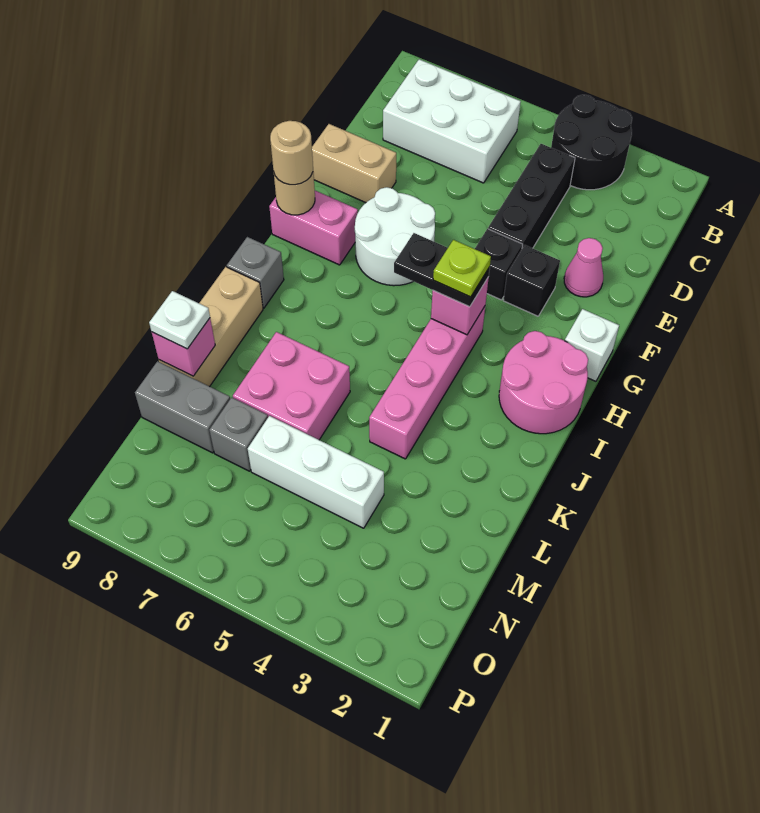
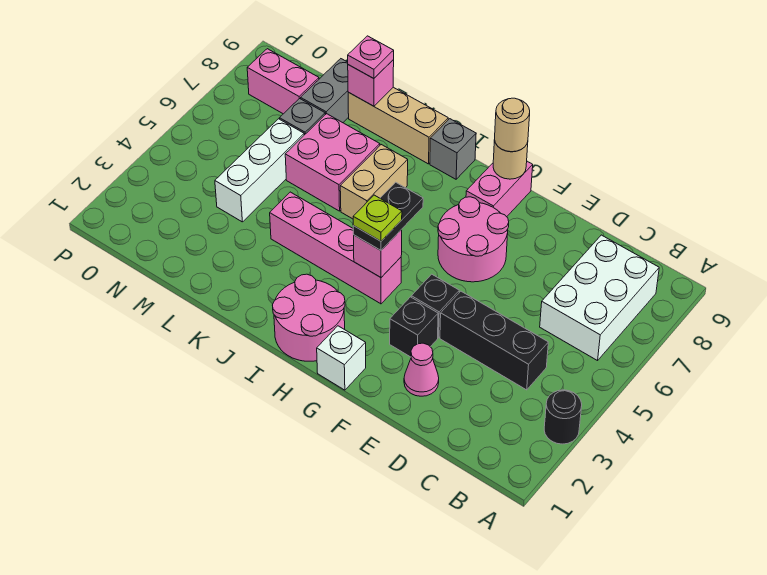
black 2x2 round brick [551,95,632,190] -> black 1x1 round brick [544,390,582,444]
tan 1x2 brick [312,124,396,203] -> tan 1x2 brick moved to [340,145,408,219]
white 2x2 round brick [355,187,435,286] -> pink 2x2 round brick [438,197,509,282]
white 1x1 plate [149,291,210,349] -> pink 1x1 plate [348,36,394,79]
none -> pink 1x2 brick [247,49,319,114]

